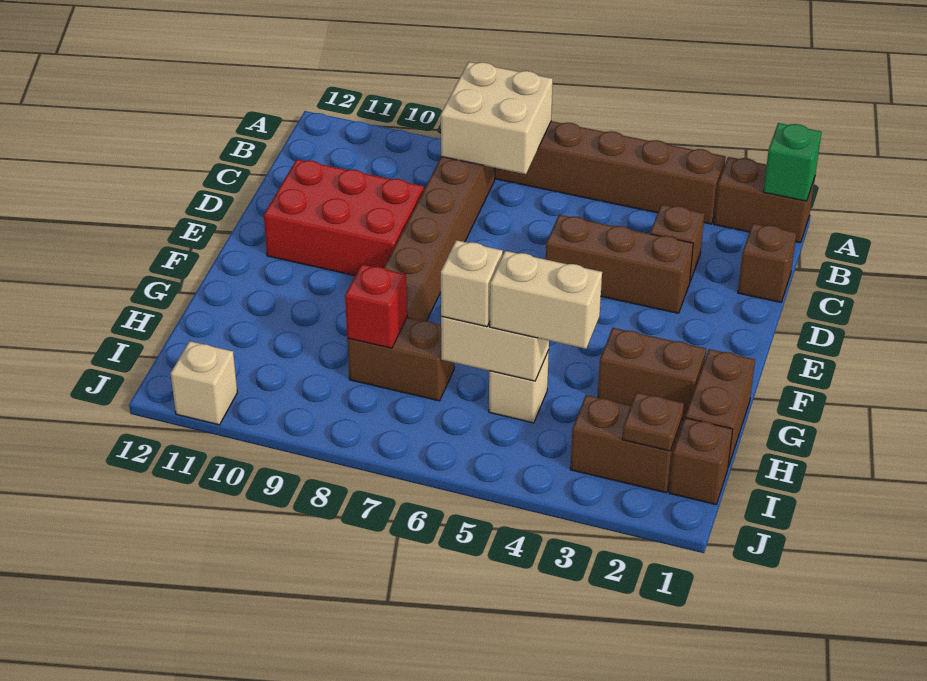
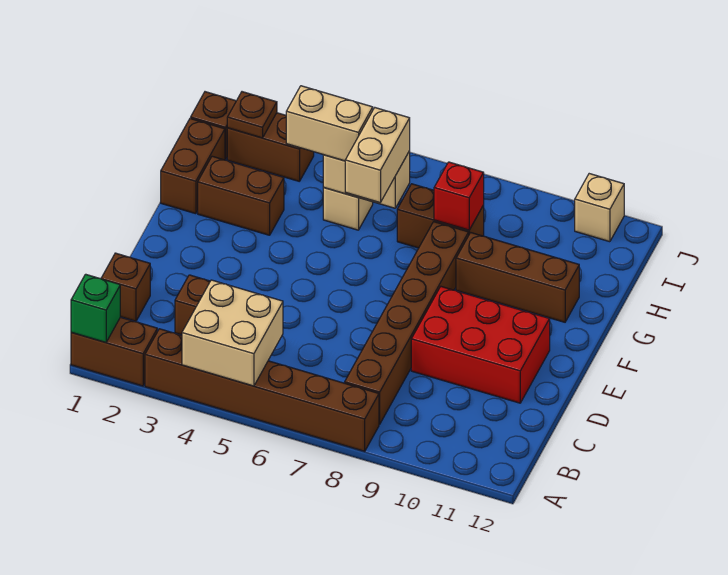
tan 2x2 brick [441,62,553,174] -> tan 2x2 brick moved to [182,280,283,386]
brown 1x3 brick [546,215,693,313] -> brown 1x3 brick moved to [456,233,579,322]
tan 1x1 brick [441,240,503,327] -> tan 1x2 brick [345,108,410,202]

